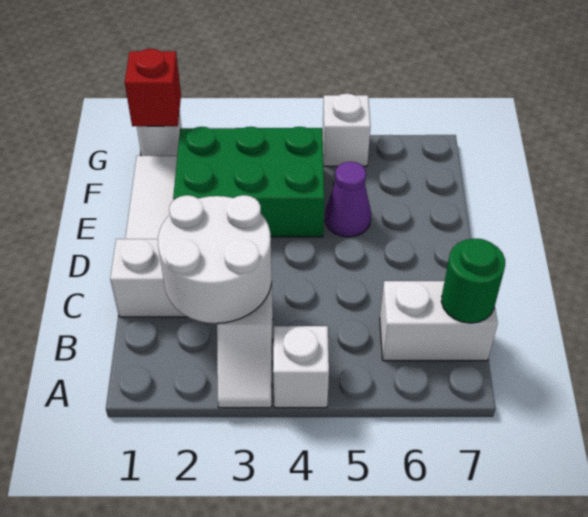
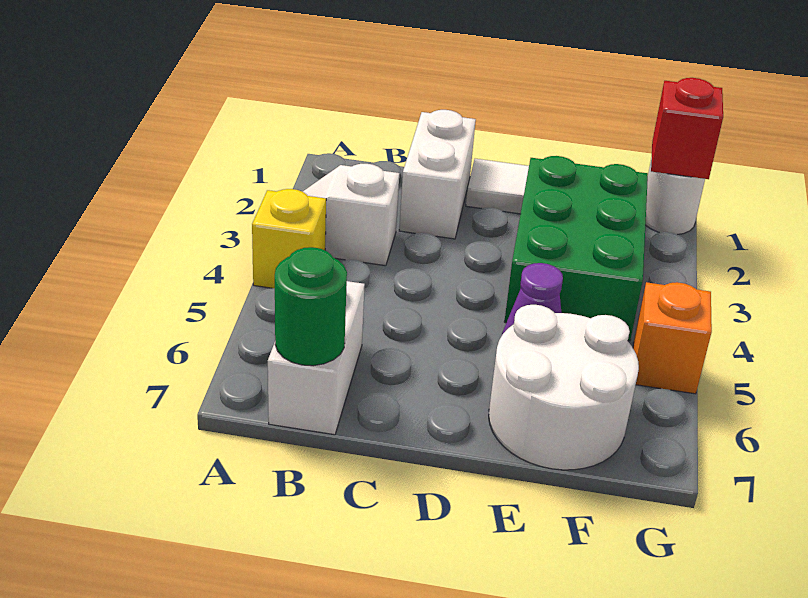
white 1x1 brick [273,326,329,408] -> yellow 1x1 brick [252,189,326,288]
white 2x2 round brick [158,195,272,323] -> white 2x2 round brick moved to [489,305,639,470]
white 1x1 brick [323,94,371,166] -> orange 1x1 brick [633,282,712,394]

